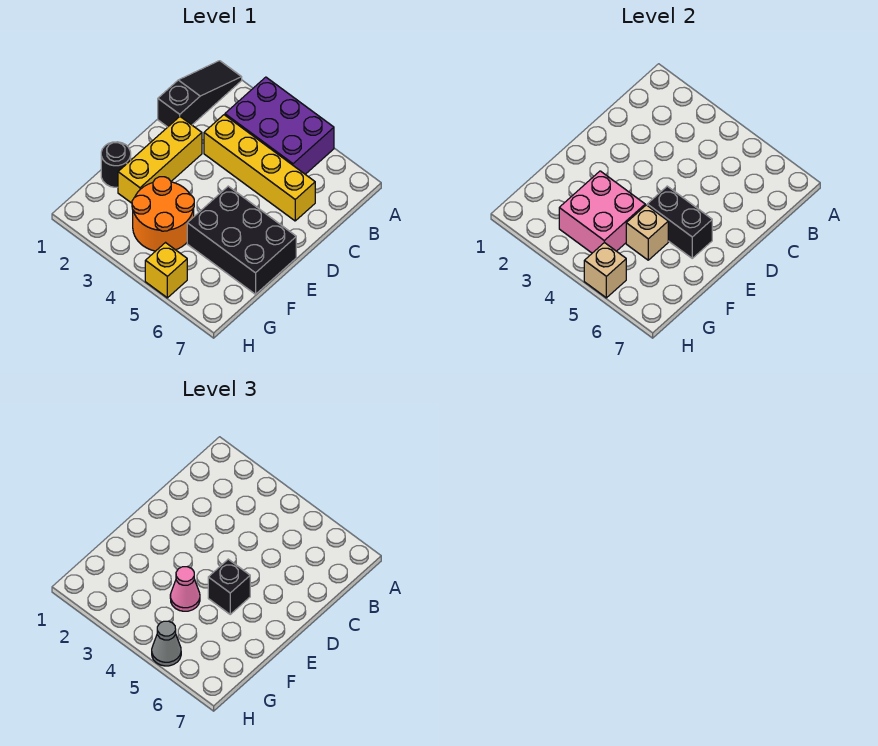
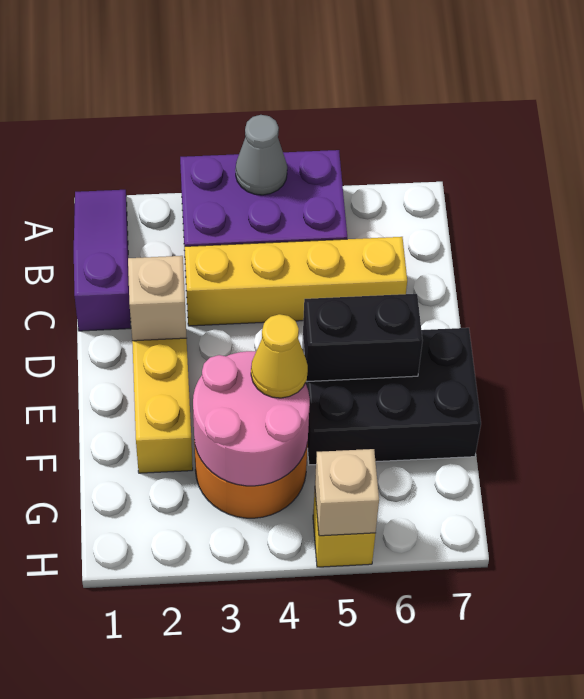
black 1x3 slope [158,61,242,127] -> purple 1x3 slope [74,190,131,331]
black 1x1 brick [208,559,250,614] -> none
black 1x1 round brick [101,142,131,187] -> none
pink 2x2 brick [559,171,645,253] -> pink 2x2 round brick [193,351,310,486]
pink 1x1 cone [170,567,200,611] -> yellow 1x1 cone [251,314,308,398]
tan 1x1 brick [626,205,668,260] -> tan 1x1 brick moved to [128,256,186,341]
grey 1x1 cone [152,621,181,666] -> grey 1x1 cone moved to [235,115,287,195]

